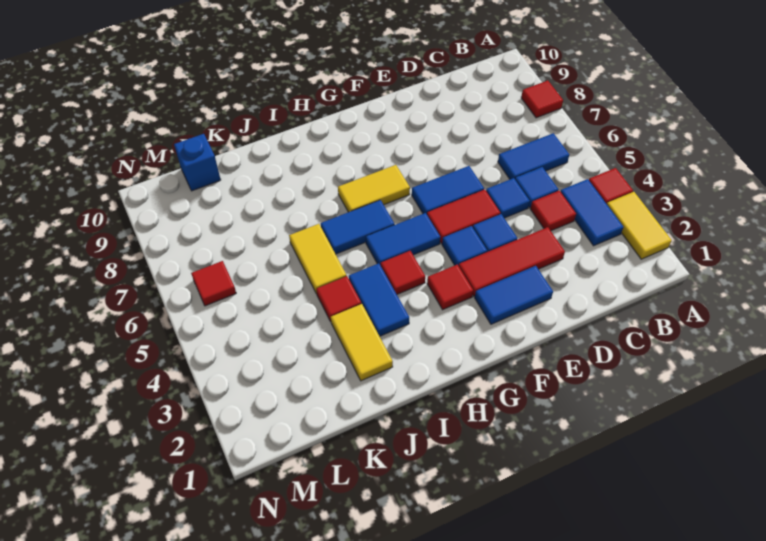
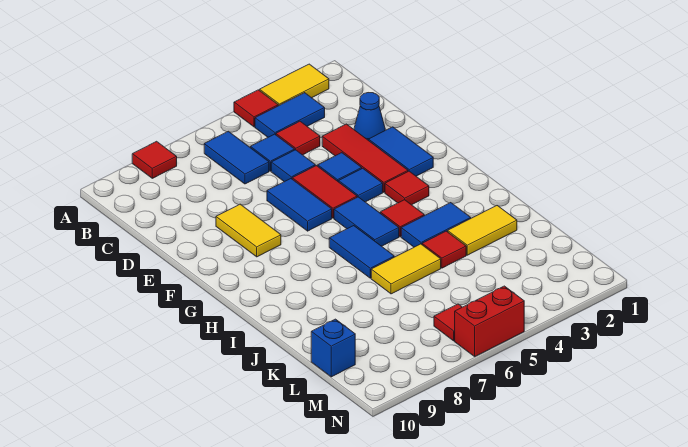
none -> blue 1x1 cone [354,93,385,140]
yellow 1x2 tile [338,165,410,212] -> yellow 1x2 tile moved to [216,204,281,257]
none -> red 1x2 brick [455,286,524,356]

